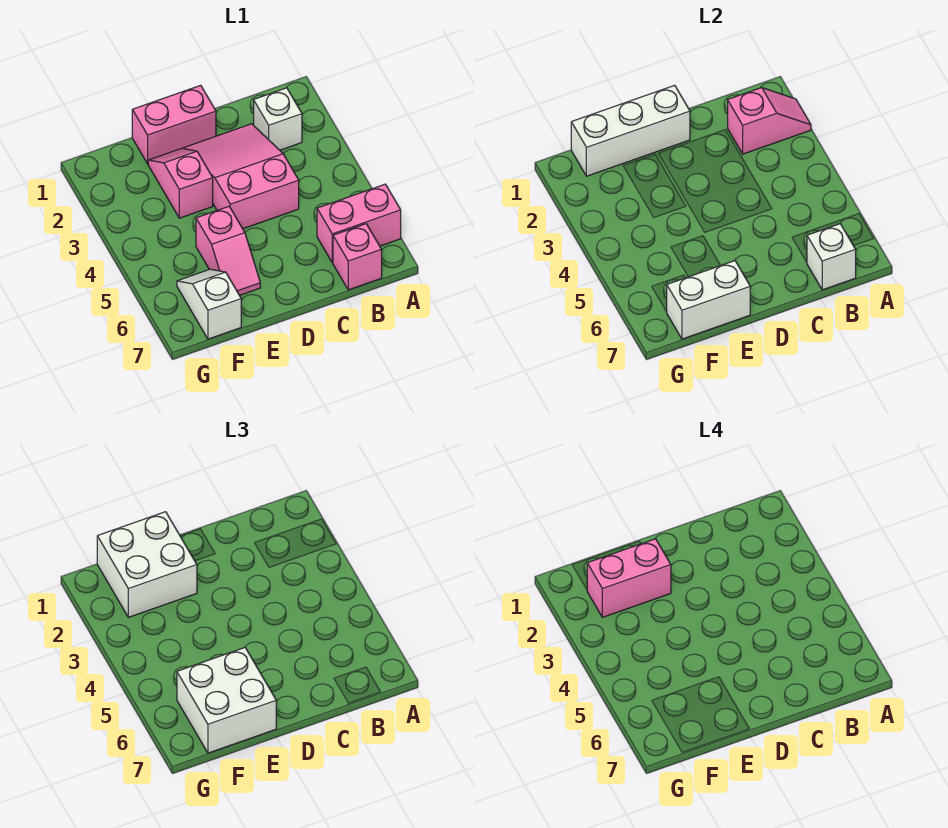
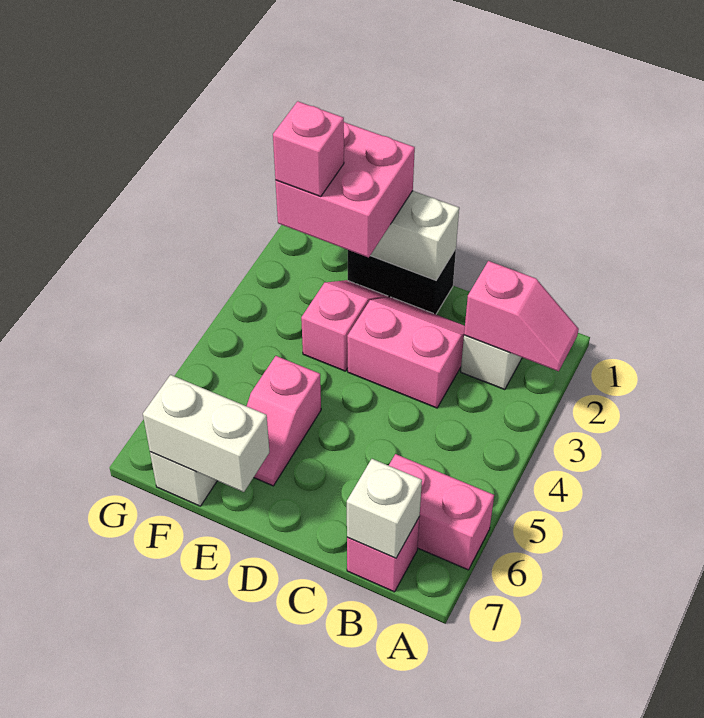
pink 2x3 slope [183,124,299,229] -> pink 2x2 slope [347,297,465,408]
pink 1x2 brick [132,85,216,164] -> black 1x2 brick [348,249,456,314]
white 2x2 brick [97,512,197,617] -> pink 2x2 brick [275,122,415,257]
pink 1x2 brick [587,539,671,617] -> pink 1x1 brick [273,101,344,196]
white 2x2 brick [177,648,276,753] -> none

